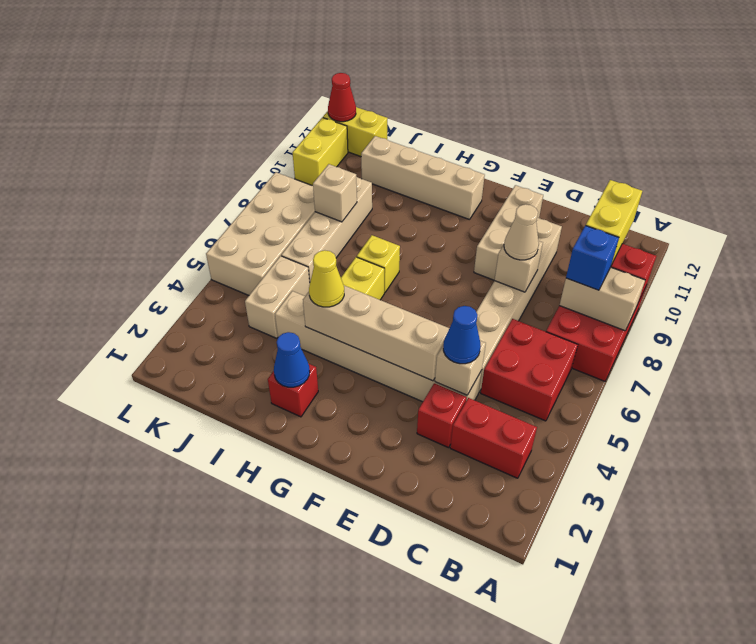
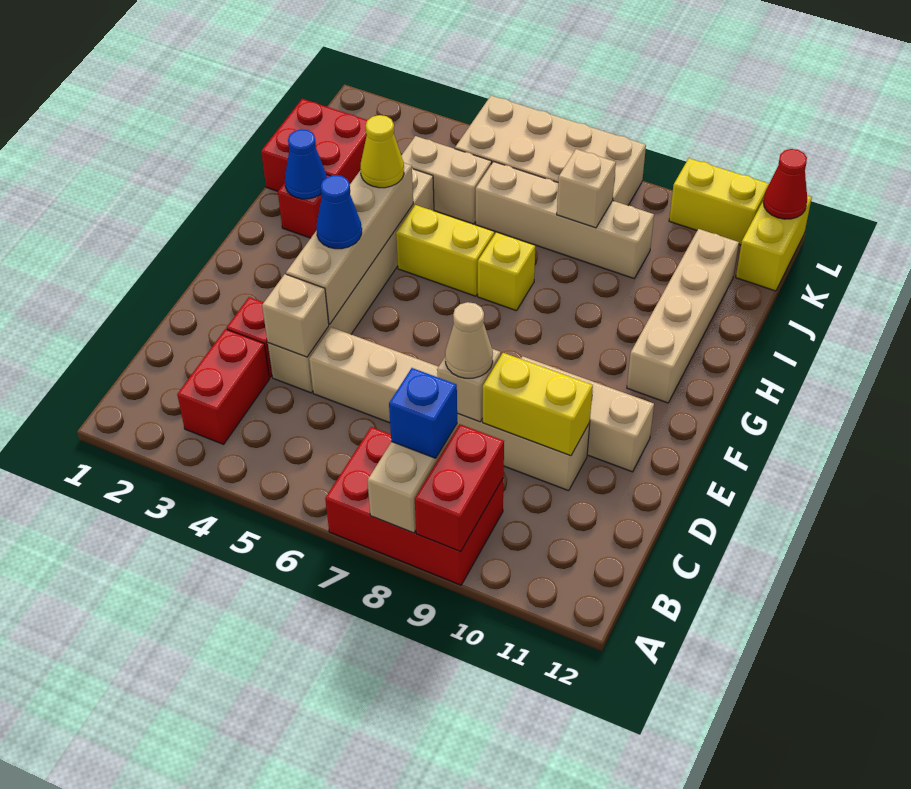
red 2x2 brick [481,319,578,421] -> red 2x2 brick moved to [261,99,367,191]
yellow 1x2 brick [586,180,642,265] -> yellow 1x2 brick moved to [483,353,593,456]
blue 1x1 cone [443,306,481,364] -> blue 1x1 cone moved to [316,175,362,249]

